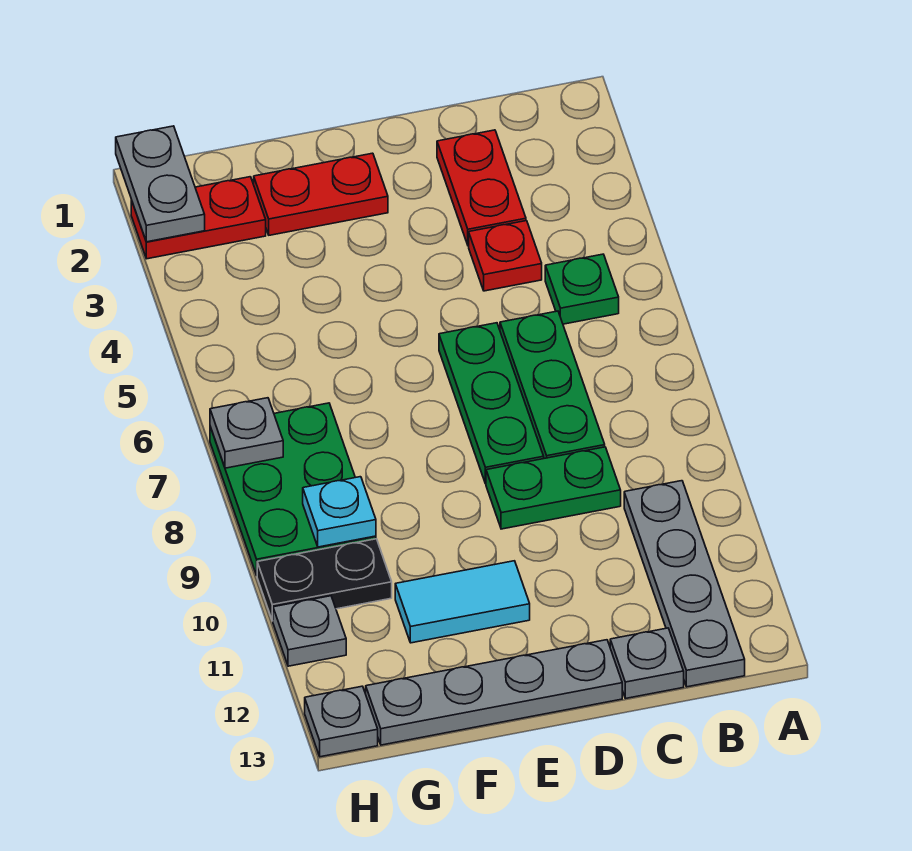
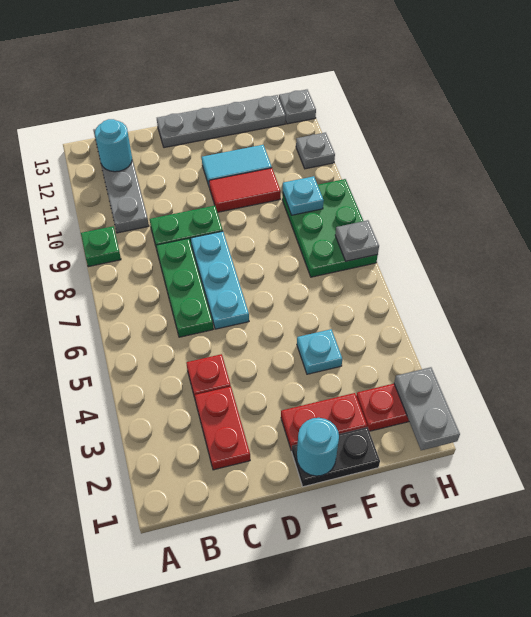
green 1x1 plate [545,254,619,324] -> green 1x1 plate moved to [81,226,121,267]
none -> cyan 1x1 round brick [95,119,132,172]
grey 1x1 plate [610,628,684,699] -> none
green 1x3 plate [439,323,544,484] -> cyan 1x3 plate [191,231,249,329]
none -> cyan 1x1 round brick [297,418,339,476]
none -> red 1x2 tile [209,168,281,212]
none -> cyan 1x1 plate [297,329,342,374]
black 1x2 plate [257,539,392,621] -> black 1x2 plate moved to [292,427,380,487]

